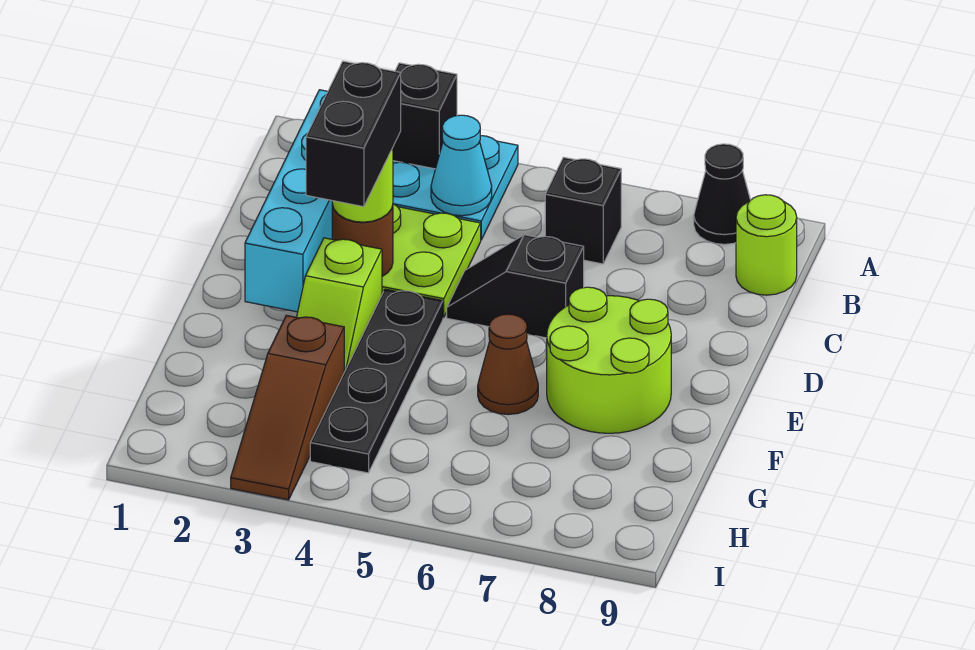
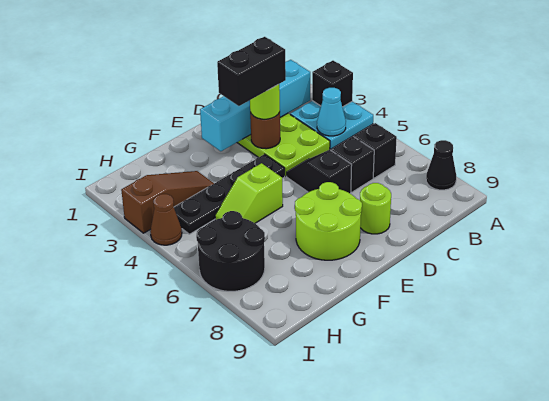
lime 1x1 round brick [736,195,797,295] -> lime 1x1 round brick moved to [360,183,391,234]
none -> black 1x1 brick [331,137,374,192]
lime 1x2 slope [297,238,382,372] -> lime 1x2 slope moved to [215,163,283,223]
brown 1x1 cone [478,314,538,415] -> brown 1x1 cone moved to [150,194,182,245]
brown 1x3 slope [231,315,344,500] -> brown 1x3 slope turned to [121,171,214,233]
none -> black 2x2 round brick [196,211,265,291]

